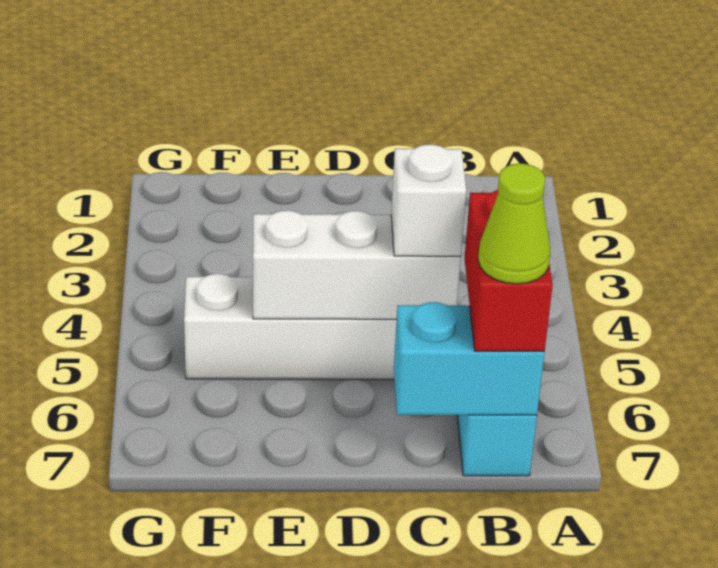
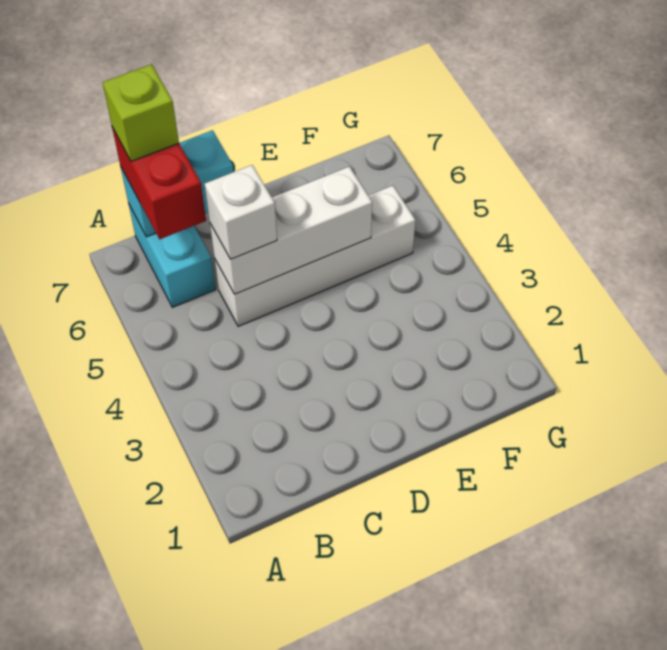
lime 1x1 cone [478,164,550,284] -> lime 1x1 brick [103,64,179,161]

